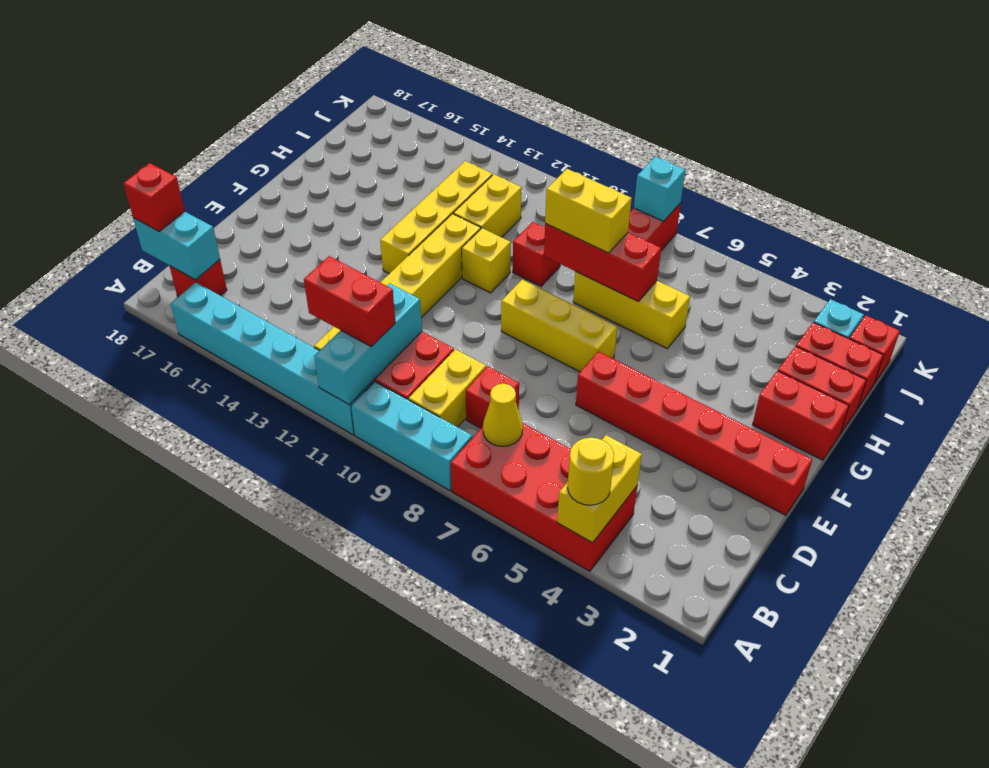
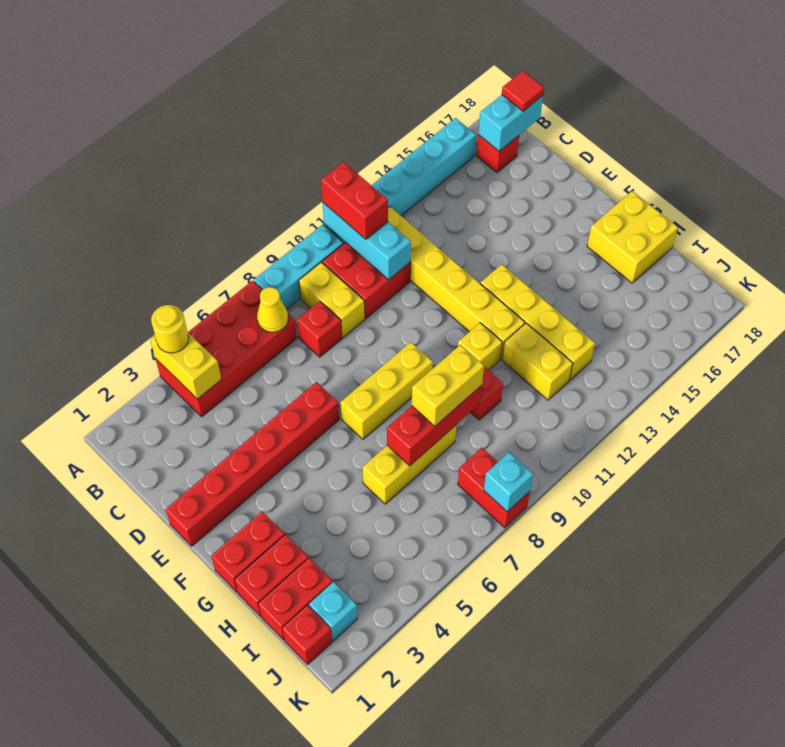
red 1x2 brick [304,256,395,347] -> red 1x2 brick turned to [321,162,388,239]
red 1x1 brick [124,163,185,231] -> red 1x1 tile [502,71,544,111]
none -> yellow 2x2 brick [587,191,678,283]

